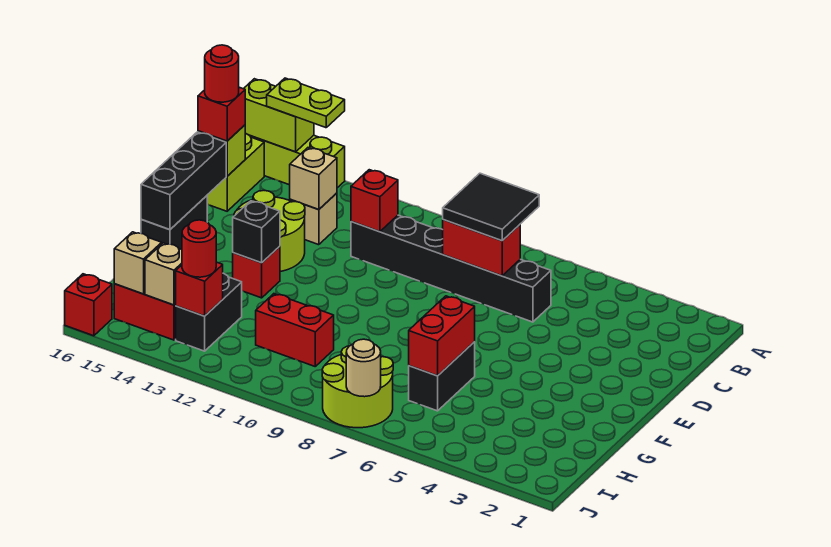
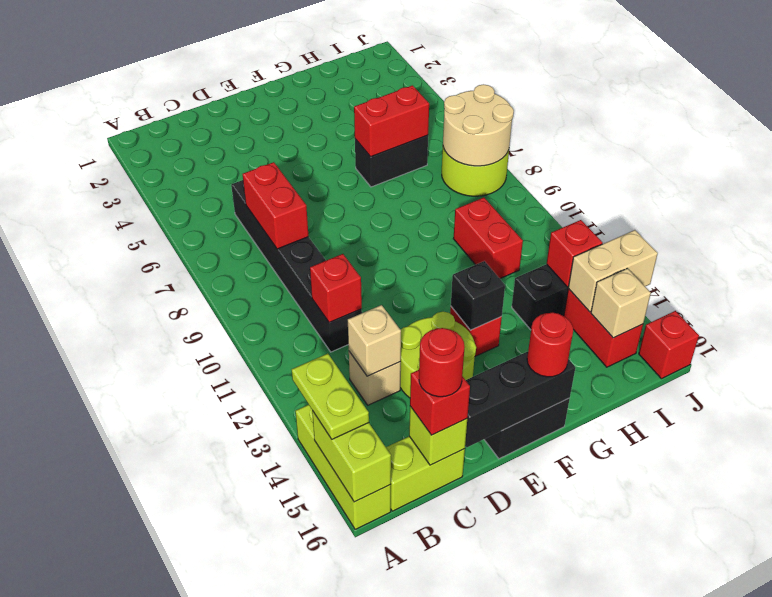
black 2x2 tile [443,173,539,241] -> none
red 1x1 round brick [182,220,216,277] -> red 1x1 round brick moved to [527,312,573,377]
tan 1x1 brick [145,243,182,305] -> tan 1x2 brick [568,230,658,312]
tan 1x1 round brick [346,339,381,397] -> tan 2x2 round brick [443,84,514,166]

